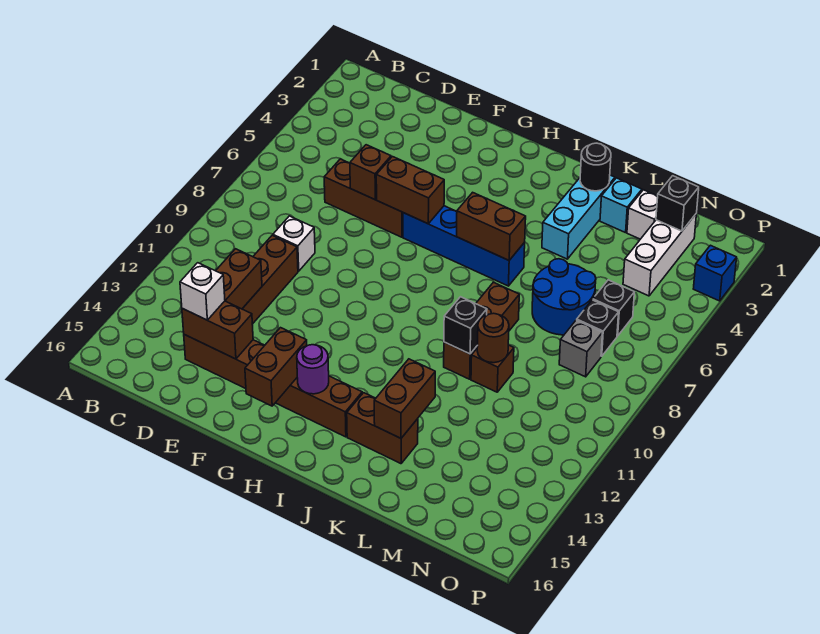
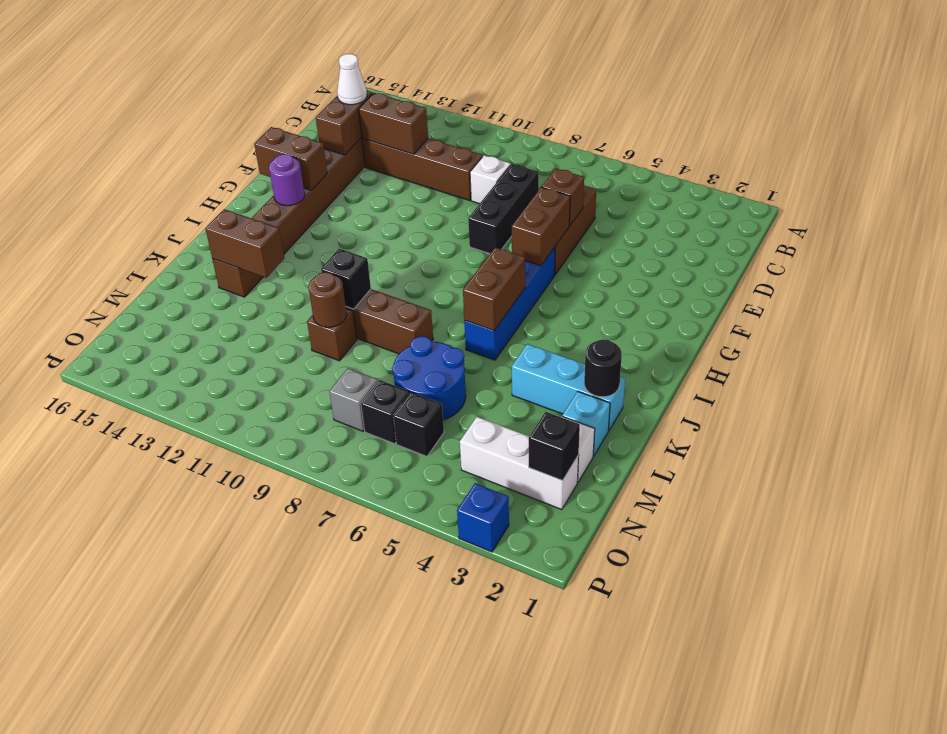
none -> black 1x3 brick [468,164,539,254]
white 1x1 brick [180,263,225,320] -> white 1x1 cone [337,54,367,105]

